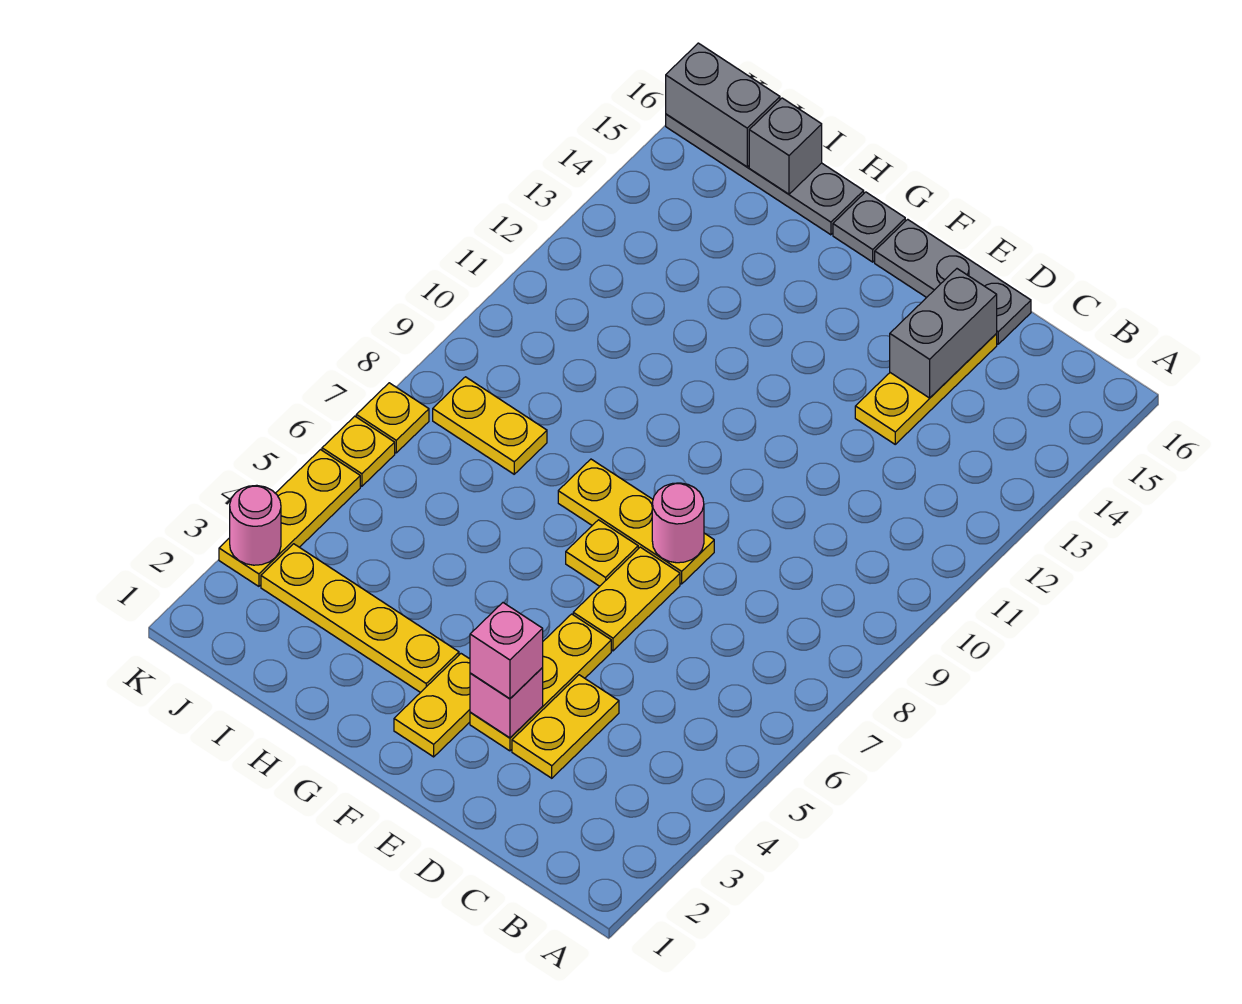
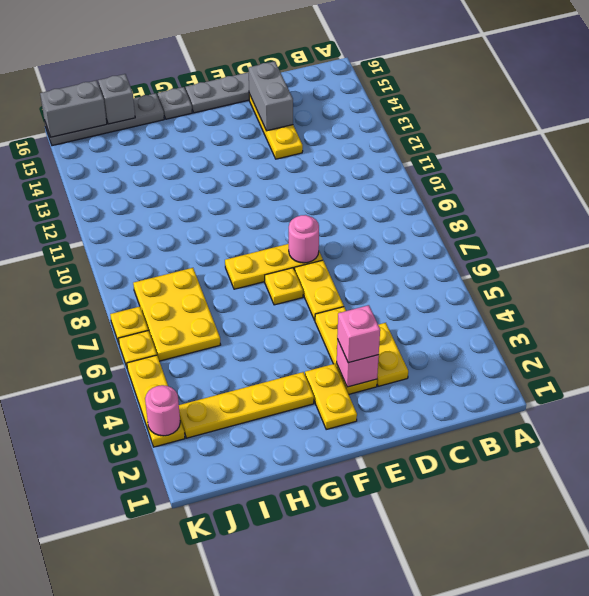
yellow 1x2 plate [433,377,547,474] -> yellow 2x3 plate [133,268,221,361]

